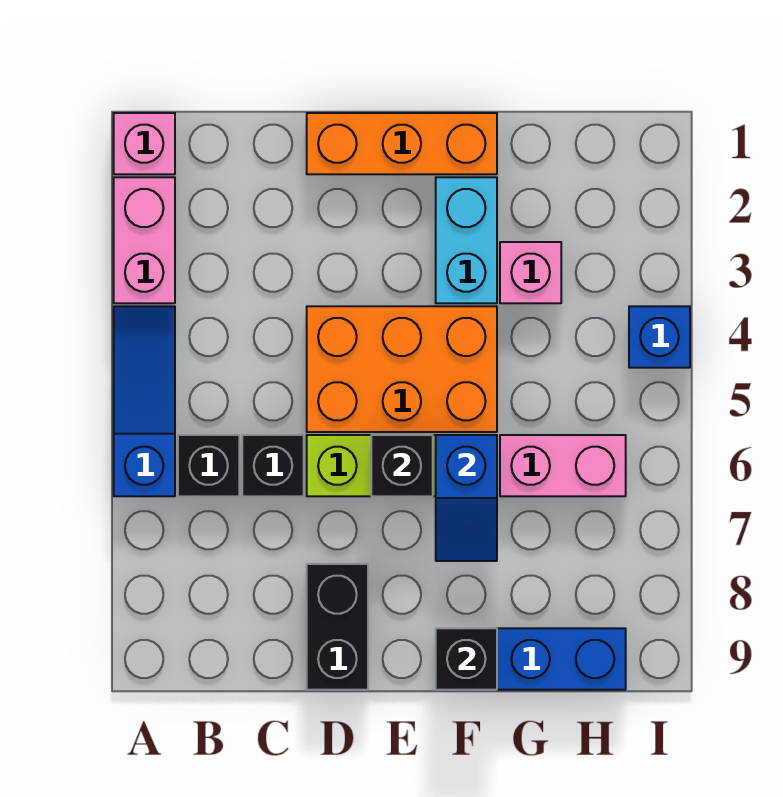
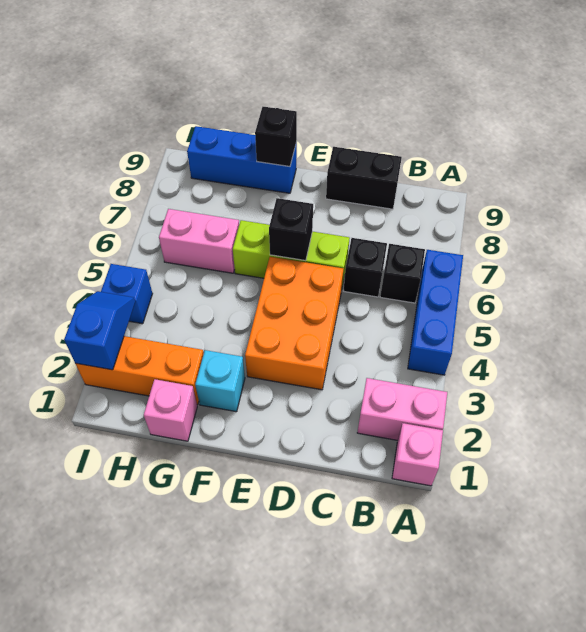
pink 1x2 brick [114,177,175,303] -> pink 1x2 brick turned to [357,378,447,440]
blue 1x3 slope [114,306,175,496] -> blue 1x3 brick [408,250,463,375]
orange 1x3 brick [307,113,497,174] -> orange 1x3 brick moved to [75,336,204,405]
orange 2x3 brick [307,306,497,432] -> orange 2x3 brick turned to [245,257,344,390]
black 1x2 brick [307,564,368,690] -> black 1x2 brick turned to [326,147,402,209]
cyan 1x2 brick [436,177,497,303] -> cyan 1x1 brick [195,350,245,412]
blue 1x2 slope [436,435,497,561] -> blue 1x2 slope moved to [64,291,135,370]
pink 1x1 brick [500,242,561,303] -> pink 1x1 brick moved to [144,379,197,441]

